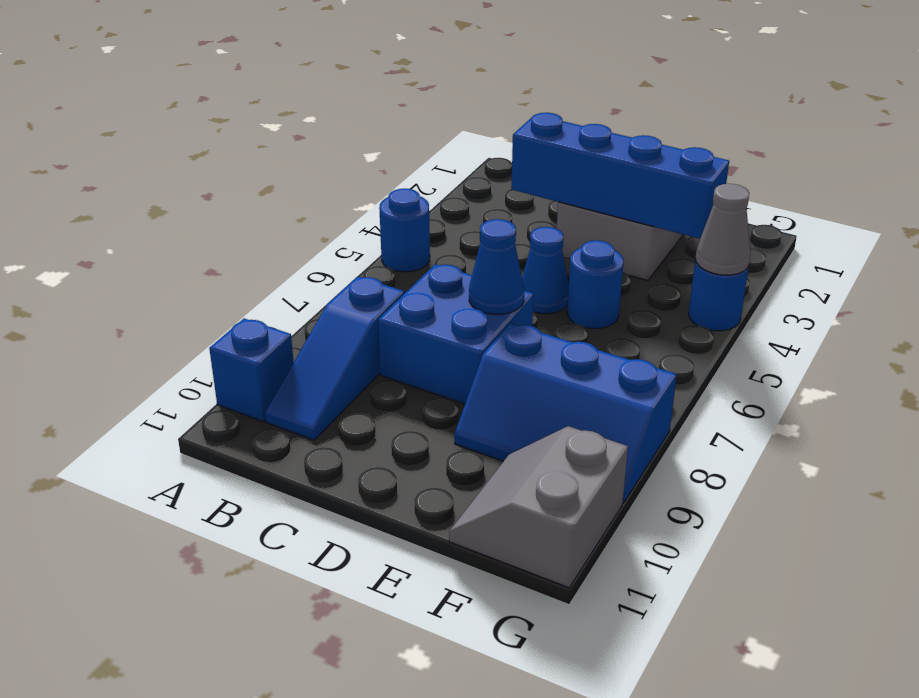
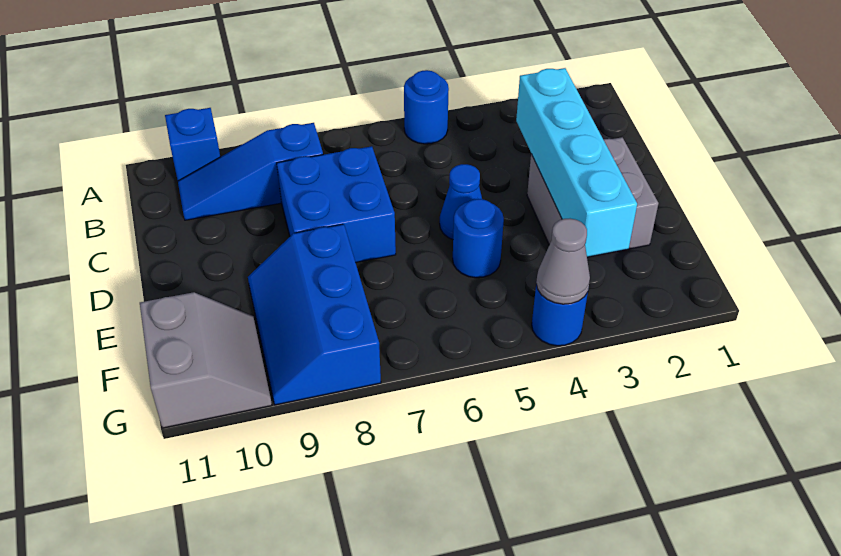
blue 1x4 brick [511,113,729,239] -> cyan 1x4 brick [516,68,637,257]
blue 1x1 cone [469,219,524,314] -> none
grey 2x2 slope [449,426,628,588] -> grey 2x2 slope turned to [140,292,272,428]

